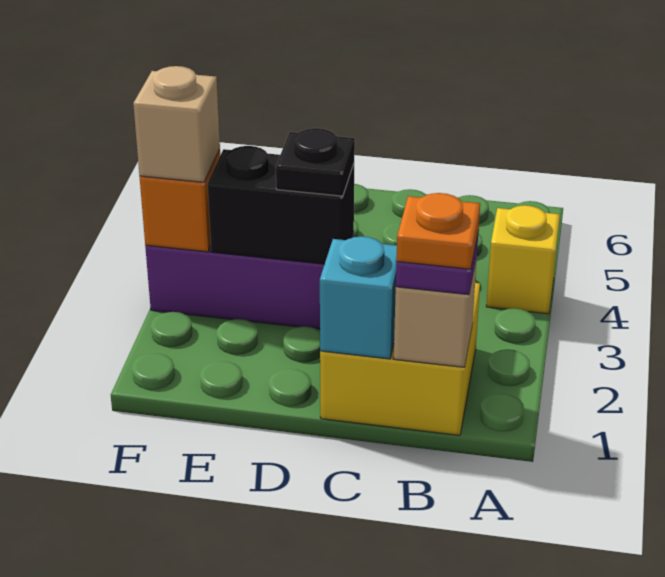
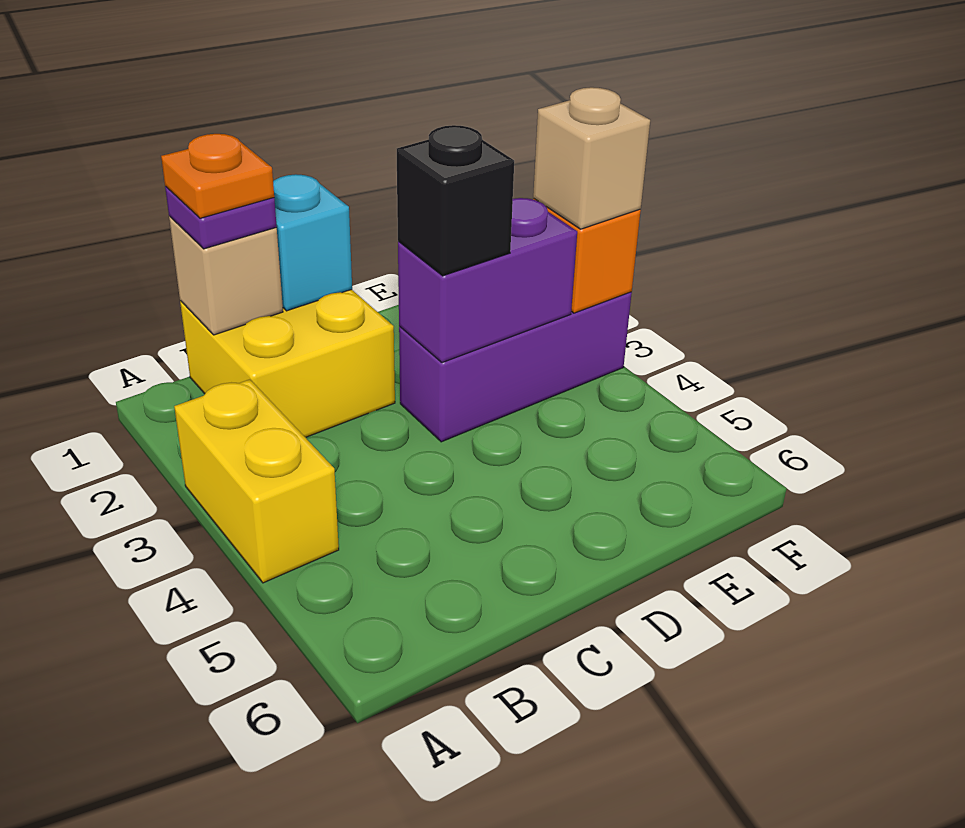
yellow 1x1 brick [486,205,560,314] -> yellow 1x2 brick [174,379,339,583]
black 1x2 brick [208,146,354,264] -> purple 1x2 brick [398,198,577,363]
black 1x1 plate [276,128,355,196] -> black 1x1 brick [397,125,514,276]

